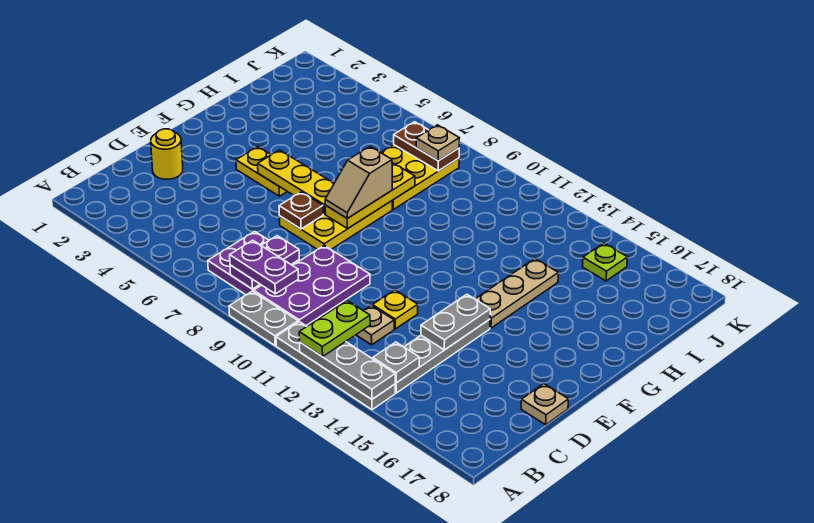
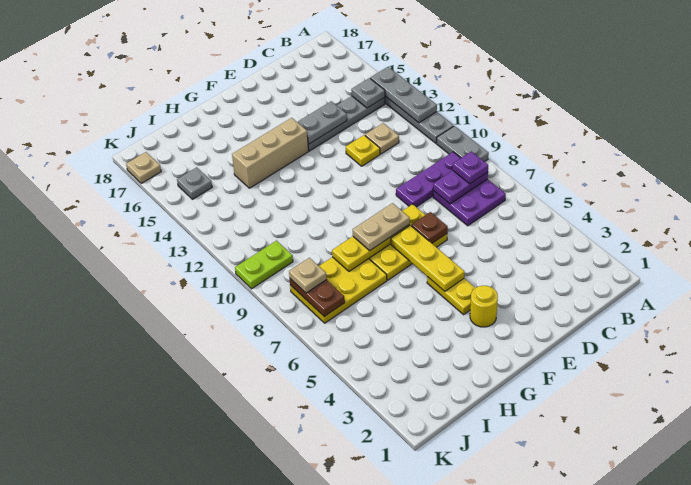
lime 1x2 plate [299,301,370,357] -> lime 1x2 plate moved to [235,241,293,289]
purple 1x2 plate [230,240,298,294] -> purple 1x1 plate [453,151,488,184]
purple 2x3 plate [254,246,370,326] -> purple 1x3 plate [396,152,460,207]
yellow 1x1 round brick [151,129,183,179] -> yellow 1x1 round brick moved to [470,286,498,327]
tan 1x1 plate [521,384,568,425] -> tan 1x1 plate moved to [126,152,161,183]
tan 1x2 slope [325,147,392,218] -> tan 1x2 plate [353,203,410,251]
tan 1x3 plate [475,259,558,328] -> tan 1x3 brick [232,118,308,188]
lime 1x1 plate [583,243,627,281] -> grey 1x1 plate [177,167,212,199]

